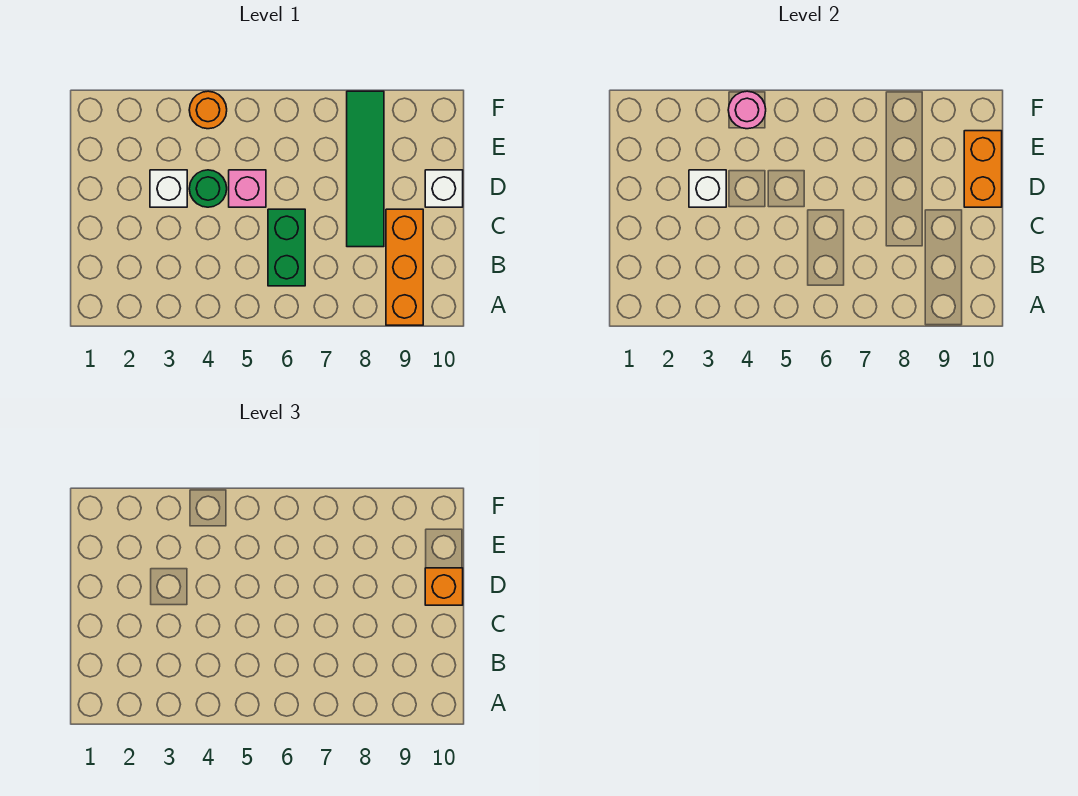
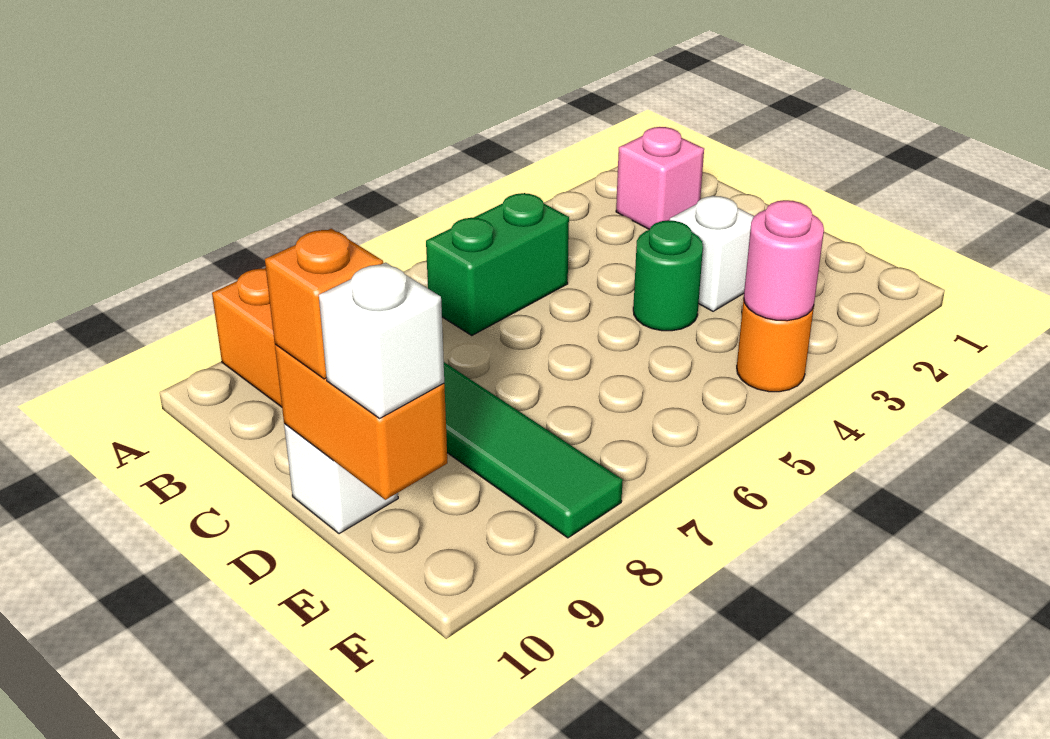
green 1x2 brick [268,209,305,286] -> green 1x2 brick turned to [426,193,569,335]
white 1x1 brick [689,170,726,207] -> white 1x1 brick moved to [319,262,444,418]
pink 1x1 brick [229,170,266,207] -> pink 1x1 brick moved to [616,127,704,230]

